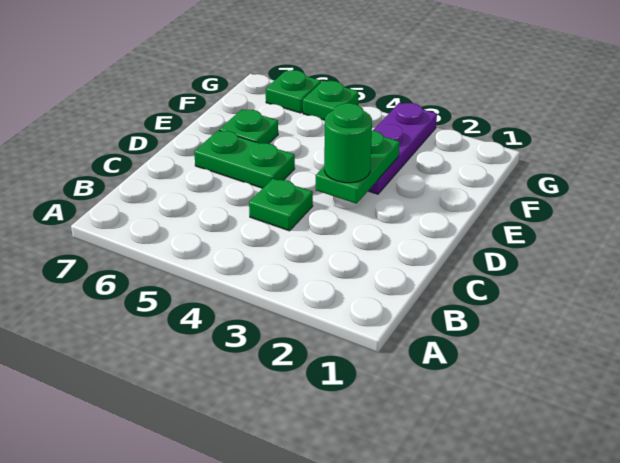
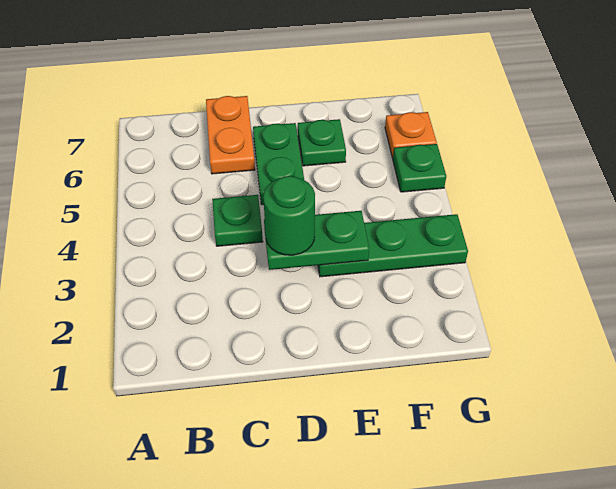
none -> orange 1x2 plate [206,96,255,174]
purple 1x3 plate [369,103,437,194] -> green 1x3 plate [318,214,468,277]
green 1x1 plate [266,70,321,113] -> orange 1x1 plate [385,112,437,158]

